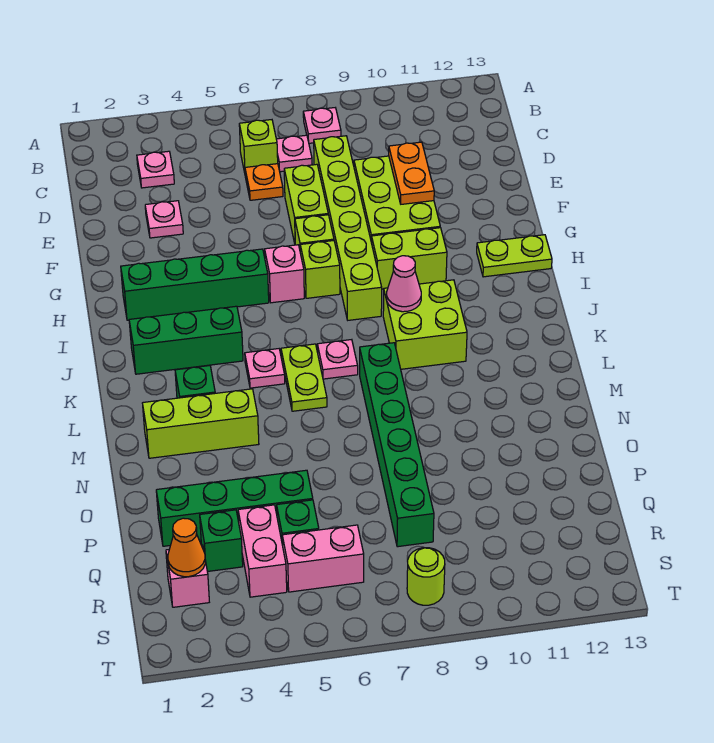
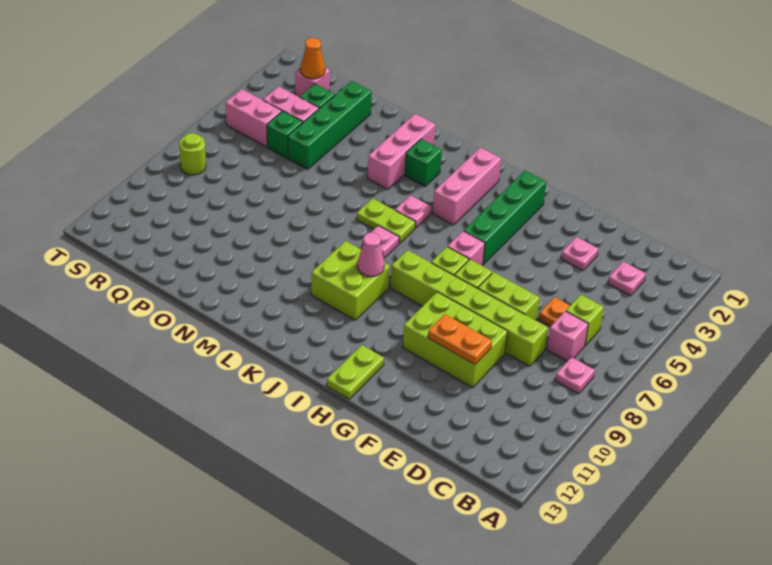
pink 1x1 plate [276,135,312,172] -> pink 1x1 brick [547,311,588,361]
lime 1x2 brick [372,228,447,289] -> none
green 1x3 brick [129,306,243,374] -> pink 1x3 brick [433,147,501,225]
green 1x6 brick [360,343,434,547] -> none
lime 1x3 brick [142,389,259,458] -> pink 1x3 brick [368,114,435,189]
pink 1x2 brick [282,525,364,592] -> pink 1x2 brick turned to [226,89,282,147]

